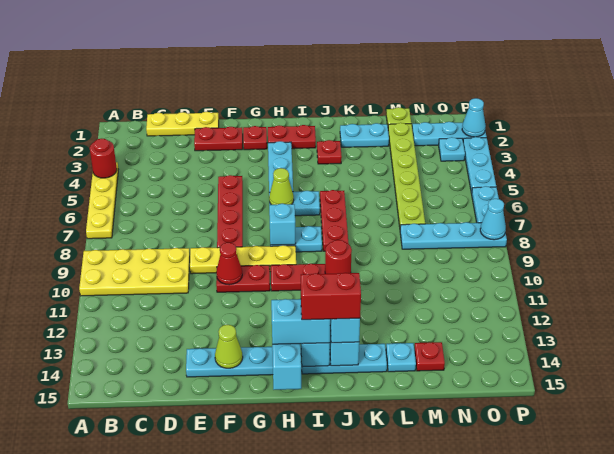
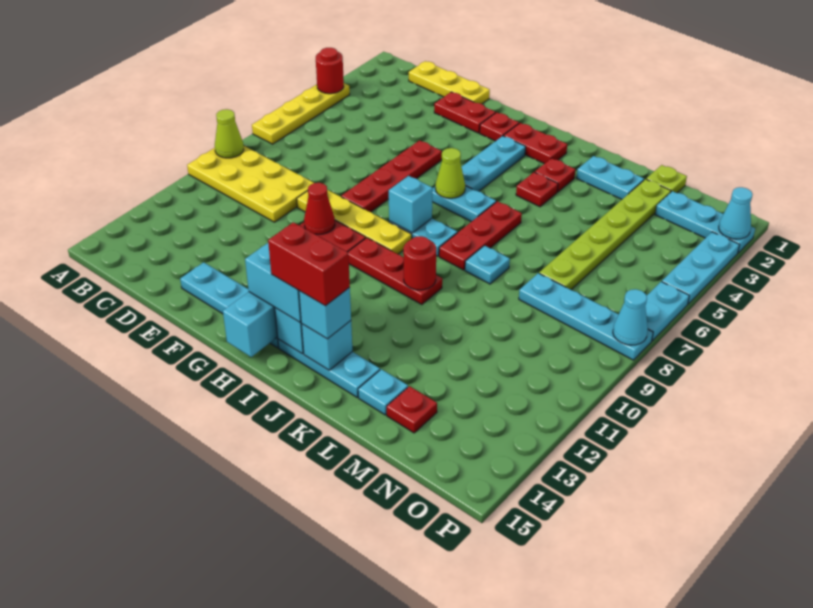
lime 1x1 cone [215,325,243,368] -> lime 1x1 cone moved to [215,109,244,158]
none -> red 1x1 plate [516,172,558,207]
cyan 1x1 plate [439,137,465,161] -> cyan 1x1 plate moved to [465,246,510,284]

